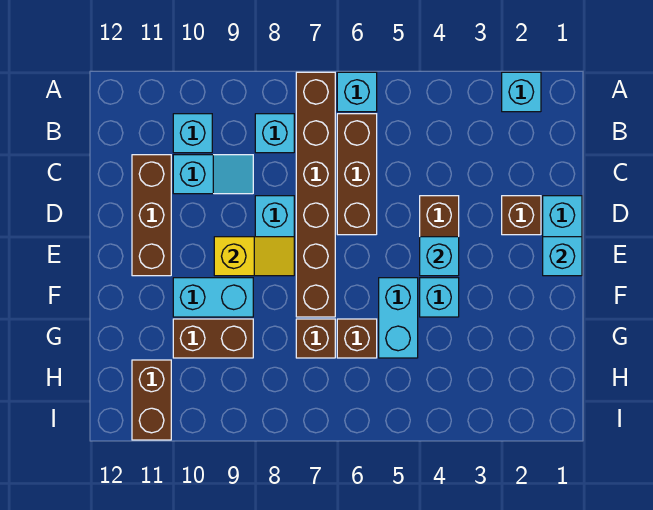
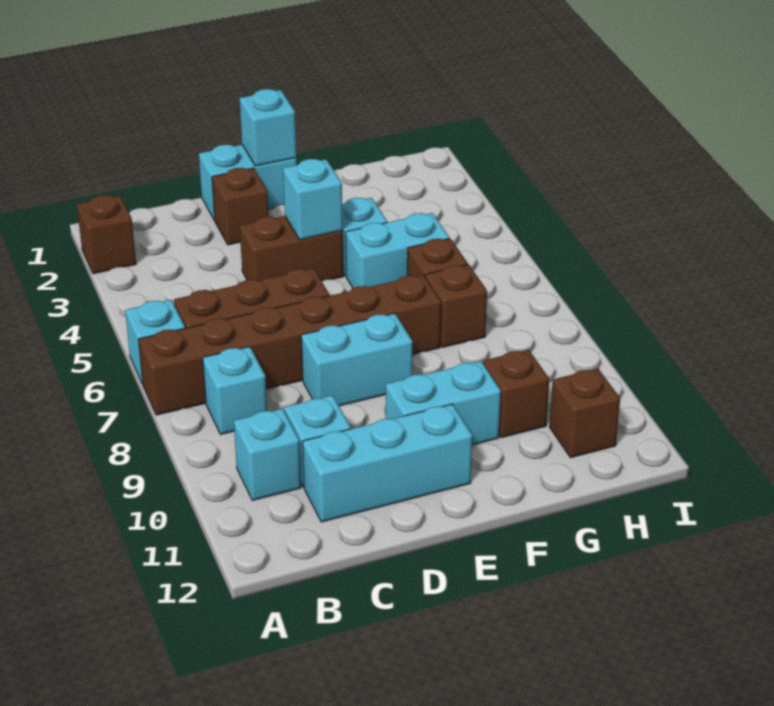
cyan 1x1 brick [502,72,541,112] -> brown 1x1 brick [77,195,136,274]
brown 1x3 brick [132,155,171,276] -> cyan 1x3 brick [303,404,472,522]
yellow 1x2 slope [214,237,294,276] -> none
cyan 1x2 brick [173,278,253,317] -> cyan 1x2 brick turned to [386,361,501,445]
brown 1x2 brick [173,319,253,358] -> brown 1x1 brick [483,350,549,438]
brown 1x2 brick [132,360,171,440] -> brown 1x1 brick [550,368,620,458]

